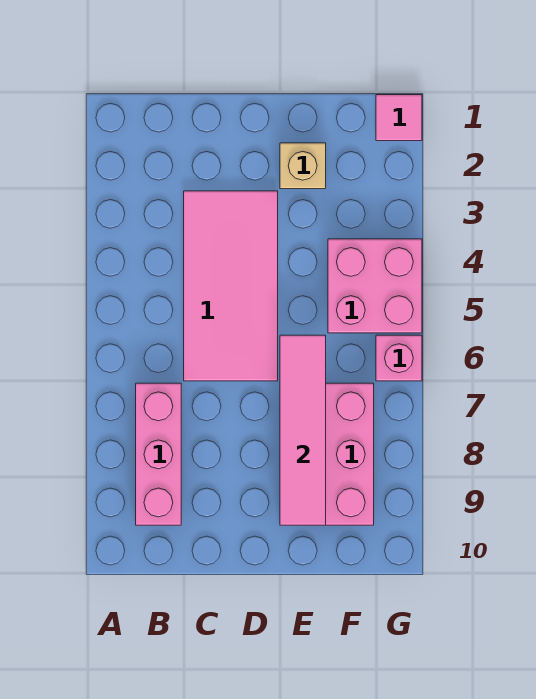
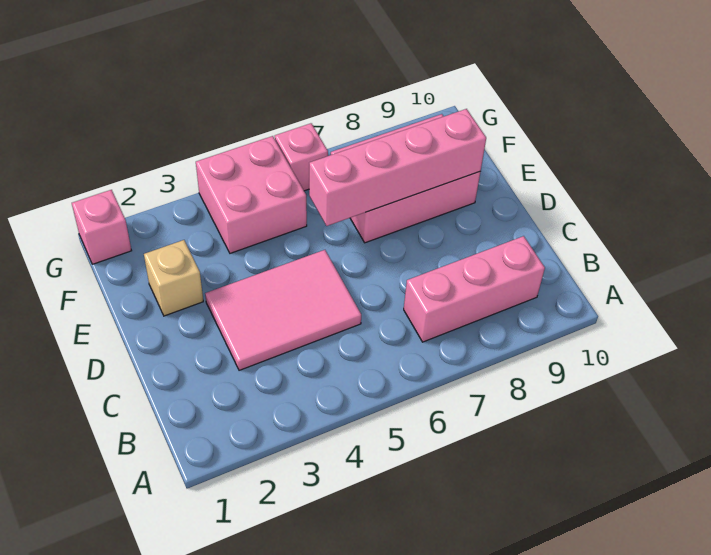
pink 2x4 tile [184,191,278,381] -> pink 2x3 tile [205,250,361,370]
pink 1x4 tile [280,335,326,525] -> pink 1x4 brick [309,109,486,226]
pink 1x1 tile [376,95,422,141] -> pink 1x1 brick [72,190,132,264]

